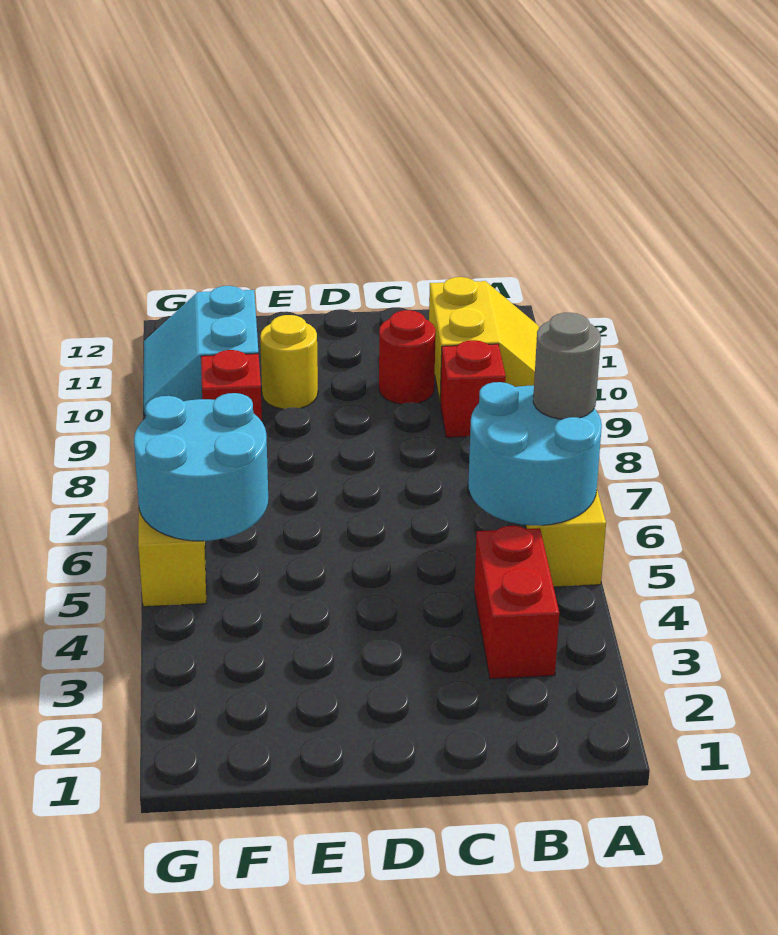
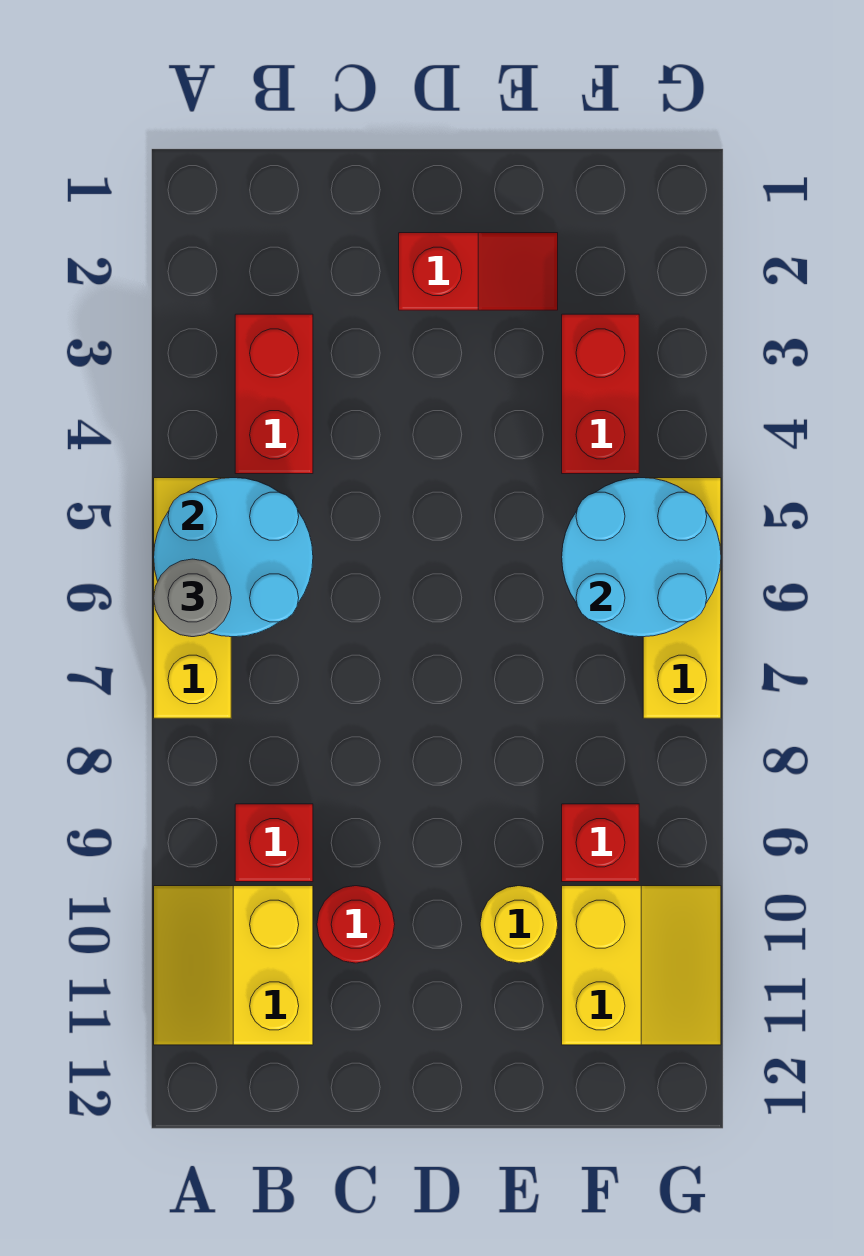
none -> red 1x2 slope [399,233,558,310]
none -> red 1x2 brick [562,314,639,474]
cyan 2x2 slope [144,286,259,416] -> yellow 2x2 slope [562,886,721,1045]

